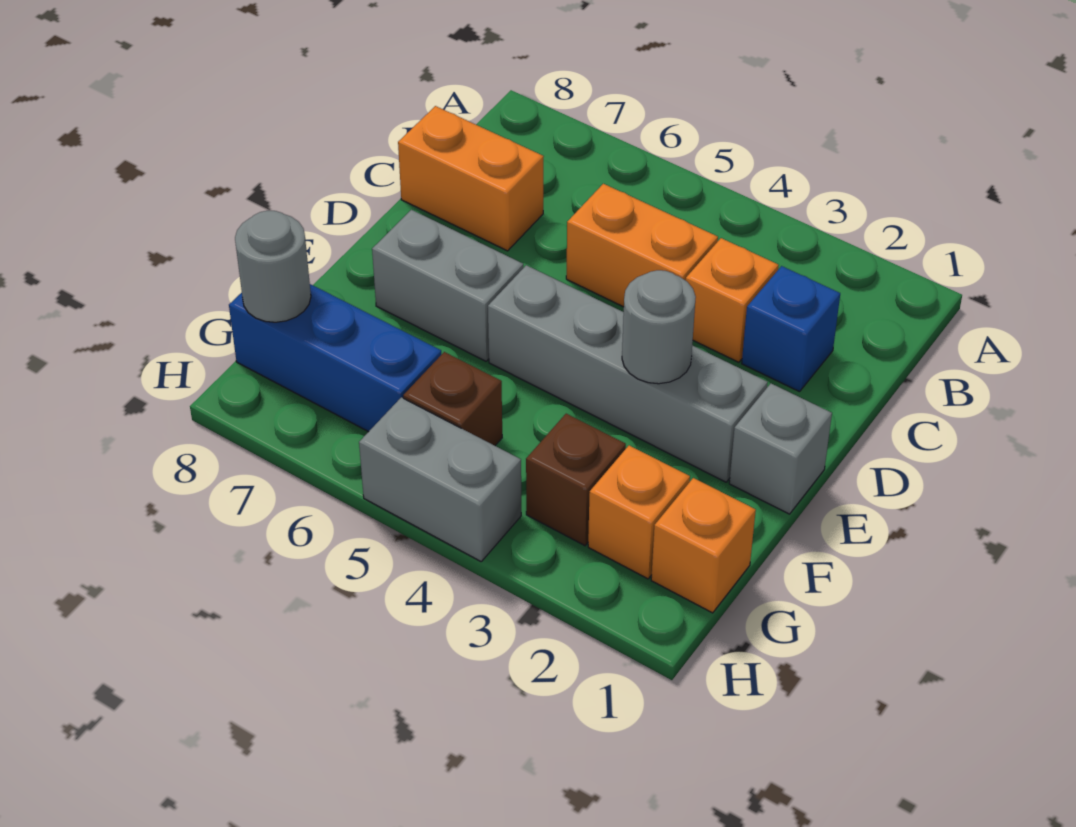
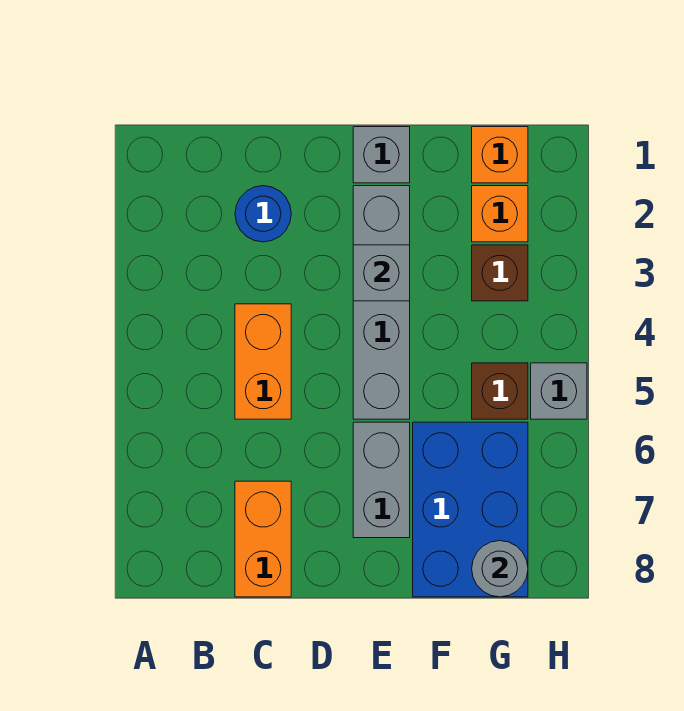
blue 1x1 brick [742,266,840,392] -> blue 1x1 round brick [235,186,291,242]
orange 1x1 brick [686,238,779,362] -> none
grey 1x1 round brick [622,270,696,384] -> grey 1x1 brick [353,245,410,301]
blue 1x3 brick [229,284,442,432] -> blue 2x3 brick [413,422,528,597]
grey 1x2 brick [359,397,521,561] -> grey 1x1 brick [531,363,587,419]

